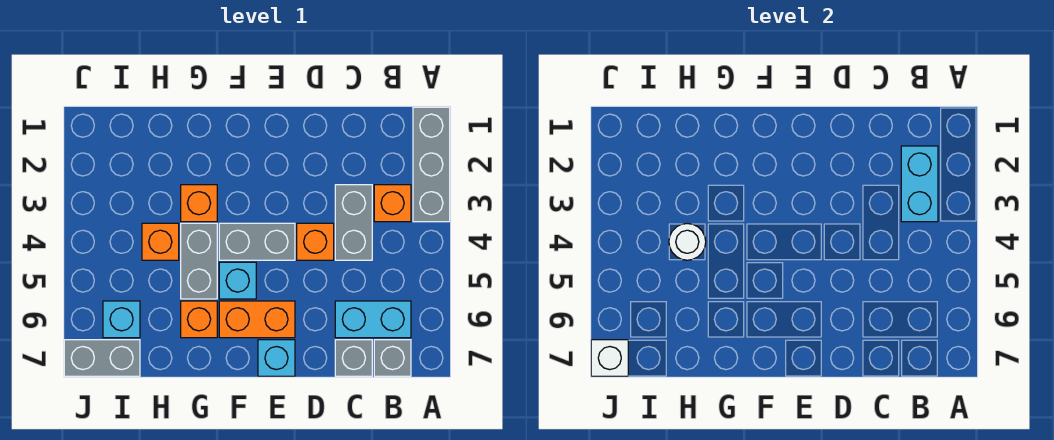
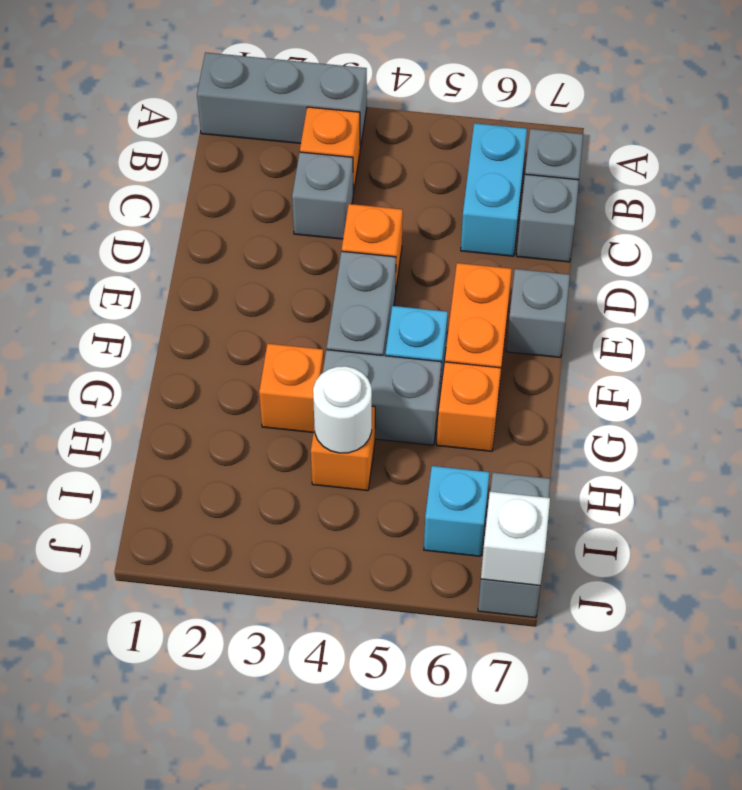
cyan 1x2 brick [901,146,938,222] -> none
grey 1x2 brick [335,185,372,260] -> grey 1x1 brick [292,152,353,239]
cyan 1x1 brick [258,340,295,376] -> grey 1x1 brick [506,269,570,357]

